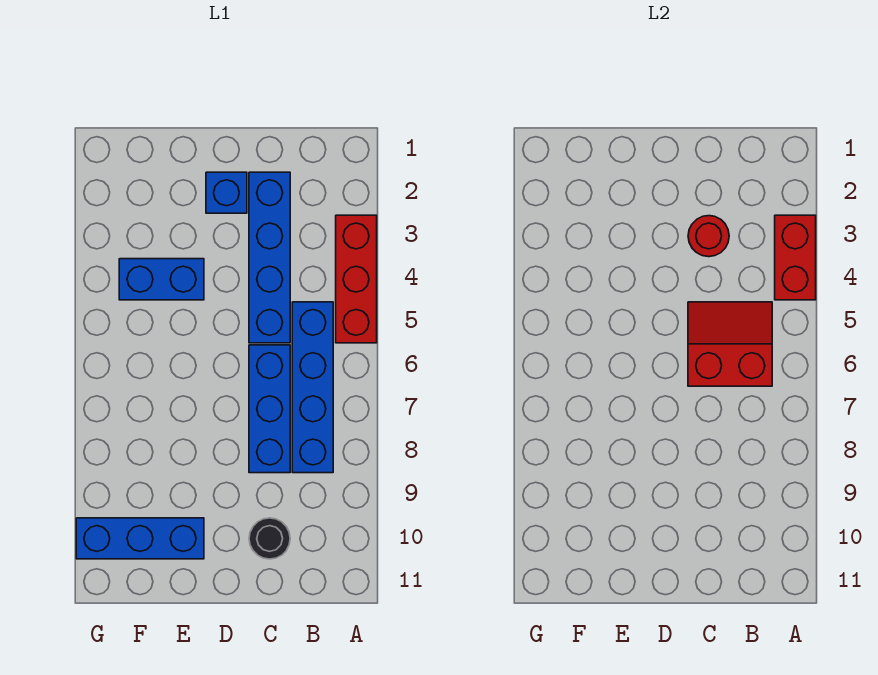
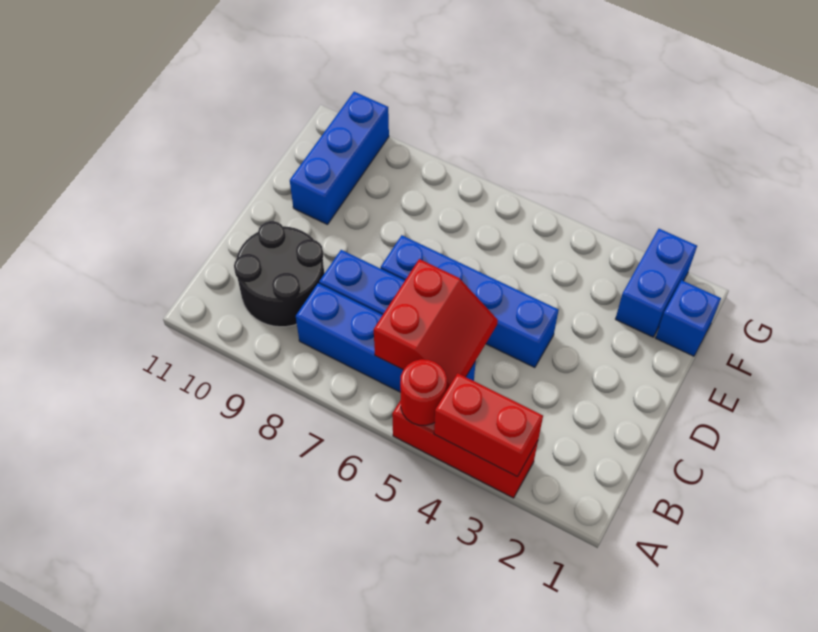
blue 1x4 brick [249,172,290,343] -> blue 1x4 brick moved to [381,235,559,368]
red 1x1 round brick [688,216,729,257] -> red 1x1 round brick moved to [400,359,447,425]
black 1x1 round brick [249,518,290,559] -> black 2x2 round brick [234,221,324,327]
blue 1x1 brick [206,172,247,213] -> blue 1x1 brick moved to [656,280,721,356]
blue 1x2 brick [119,259,204,300] -> blue 1x2 brick moved to [616,229,697,337]

